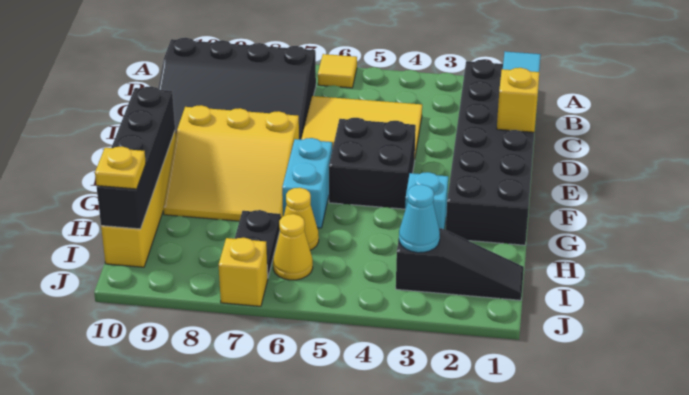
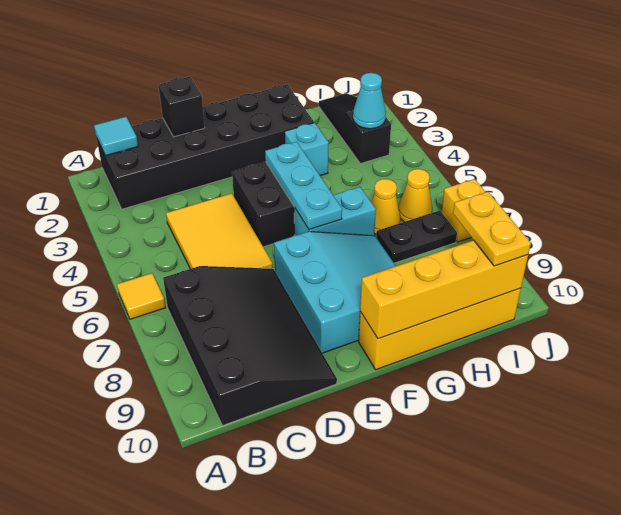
yellow 1x1 brick [497,68,539,132] -> black 1x1 brick [158,77,205,137]
yellow 3x3 slope [163,105,299,221] -> cyan 3x3 slope [274,232,396,353]
none -> cyan 1x3 plate [265,142,342,230]
black 1x4 brick [97,86,175,229] -> yellow 1x4 brick [360,240,528,339]
yellow 1x1 plate [95,147,146,189] -> yellow 1x2 plate [453,192,531,266]

